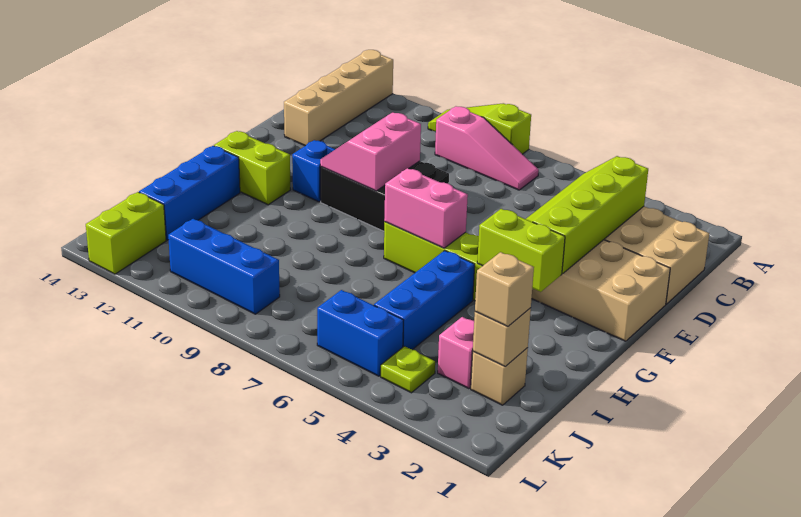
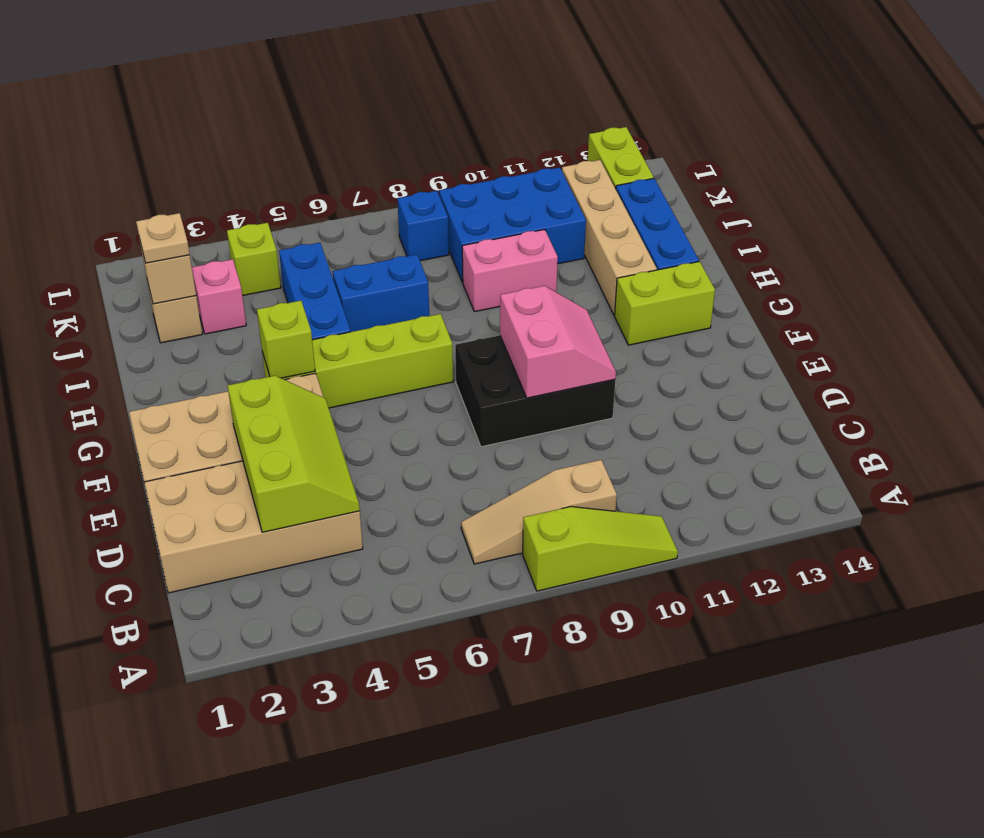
tan 1x4 brick [284,50,393,146] -> tan 1x4 brick moved to [562,160,657,315]
pink 1x3 slope [435,106,539,190] -> tan 1x3 slope [461,460,617,564]
lime 2x4 slope [526,156,648,274] -> lime 2x3 slope [228,376,360,532]
blue 1x1 brick [292,140,335,202] -> blue 1x1 brick moved to [397,191,449,261]
lime 1x2 brick [477,209,565,292] -> lime 1x1 brick [257,301,315,378]
pink 1x2 brick [384,168,468,248] -> pink 1x2 brick moved to [462,229,558,312]
tan 1x1 brick [475,252,534,326] -> tan 1x1 plate [136,213,190,263]
lime 1x1 plate [381,346,435,393] -> lime 1x1 brick [227,223,281,296]
blue 1x2 brick [317,290,403,376] -> blue 1x2 brick moved to [332,254,429,332]
blue 1x3 brick [168,219,280,314] -> blue 2x3 brick [439,167,586,283]

